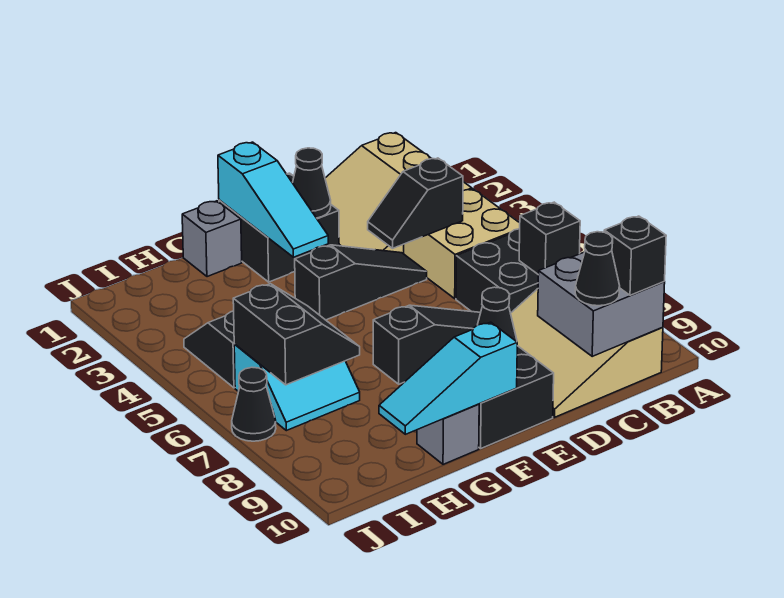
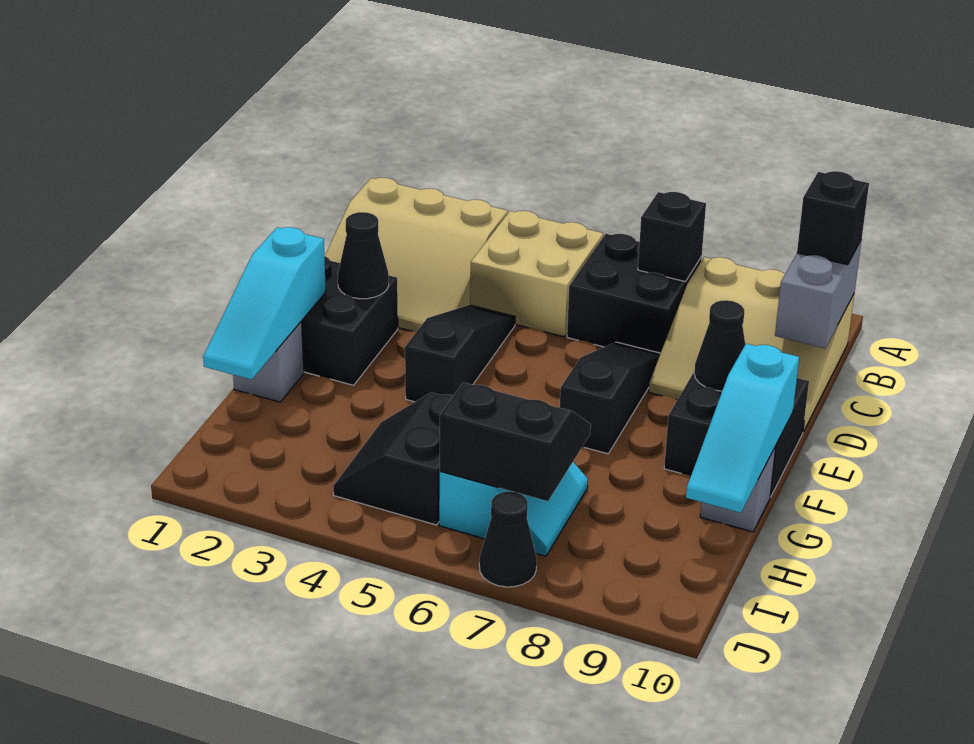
grey 2x2 brick [538,252,665,356] -> grey 1x2 brick [775,240,862,348]
black 1x2 slope [368,158,463,248] -> none
black 1x1 cone [575,232,620,306] -> none
cyan 1x3 slope [218,142,328,257] -> cyan 1x3 slope turned to [203,227,326,380]

